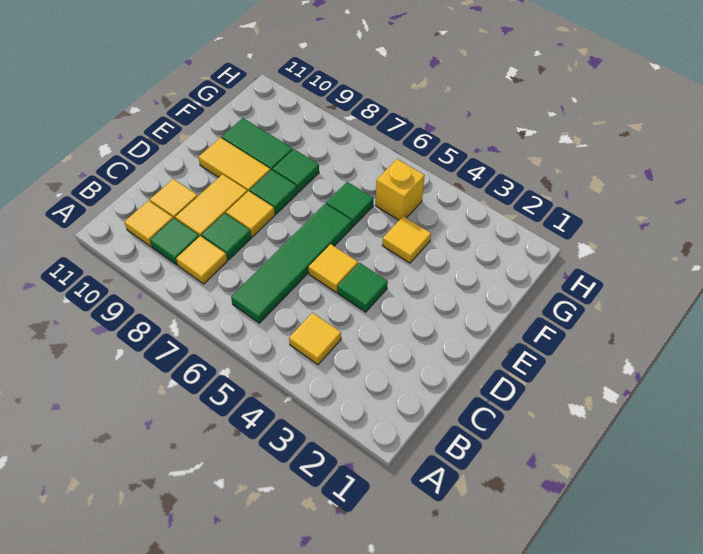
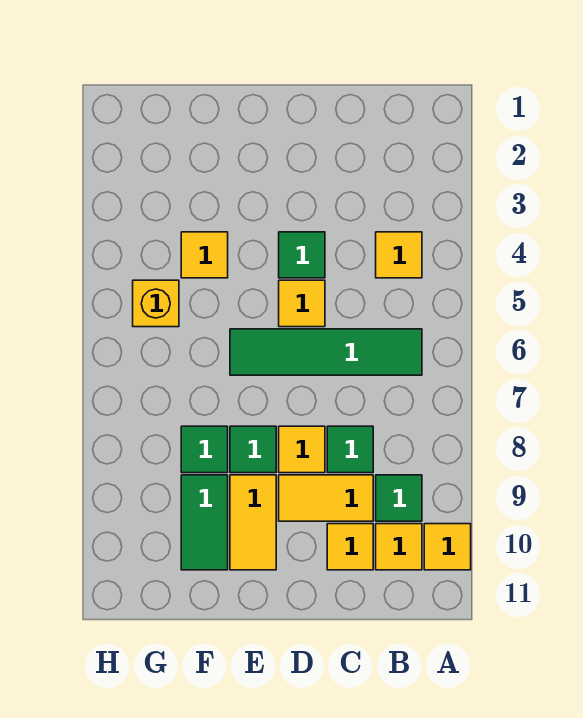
yellow 1x1 tile [176,236,227,284] -> yellow 1x1 tile moved to [424,524,471,570]
green 1x1 tile [326,182,373,227] -> none

